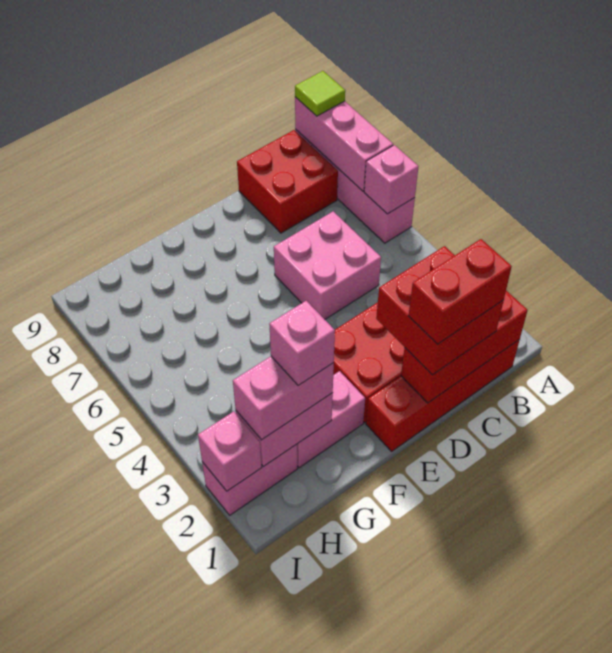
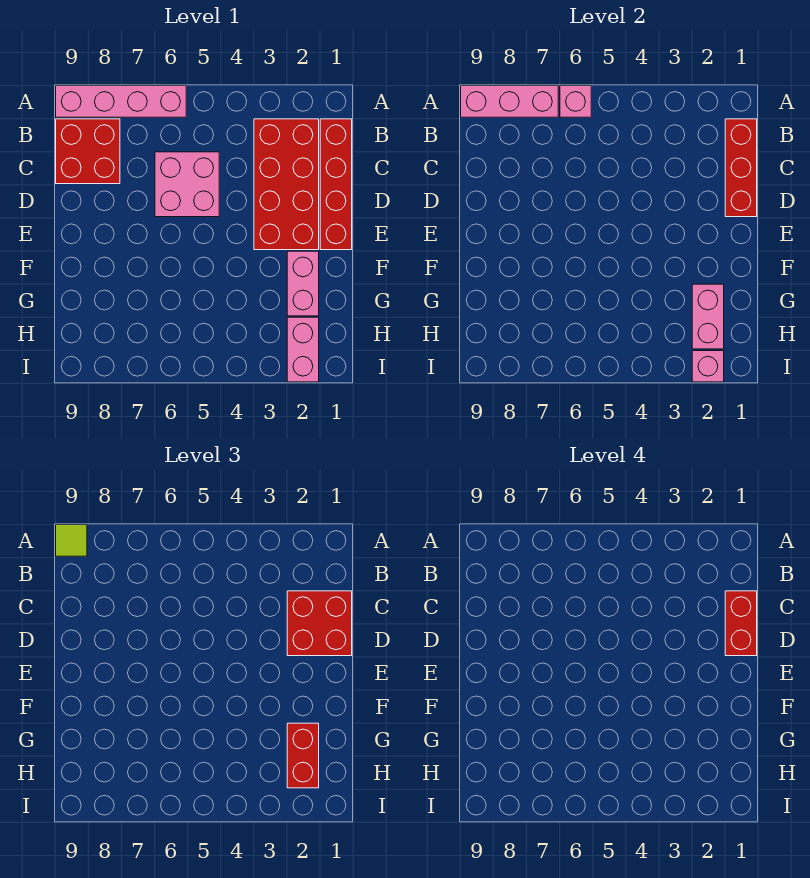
pink 1x2 brick [233,356,334,440] -> red 1x2 brick [287,723,319,788]
pink 1x1 brick [269,301,335,386] -> none

